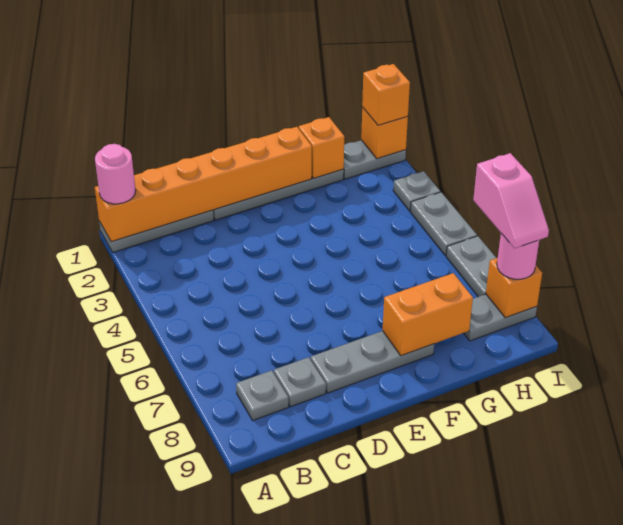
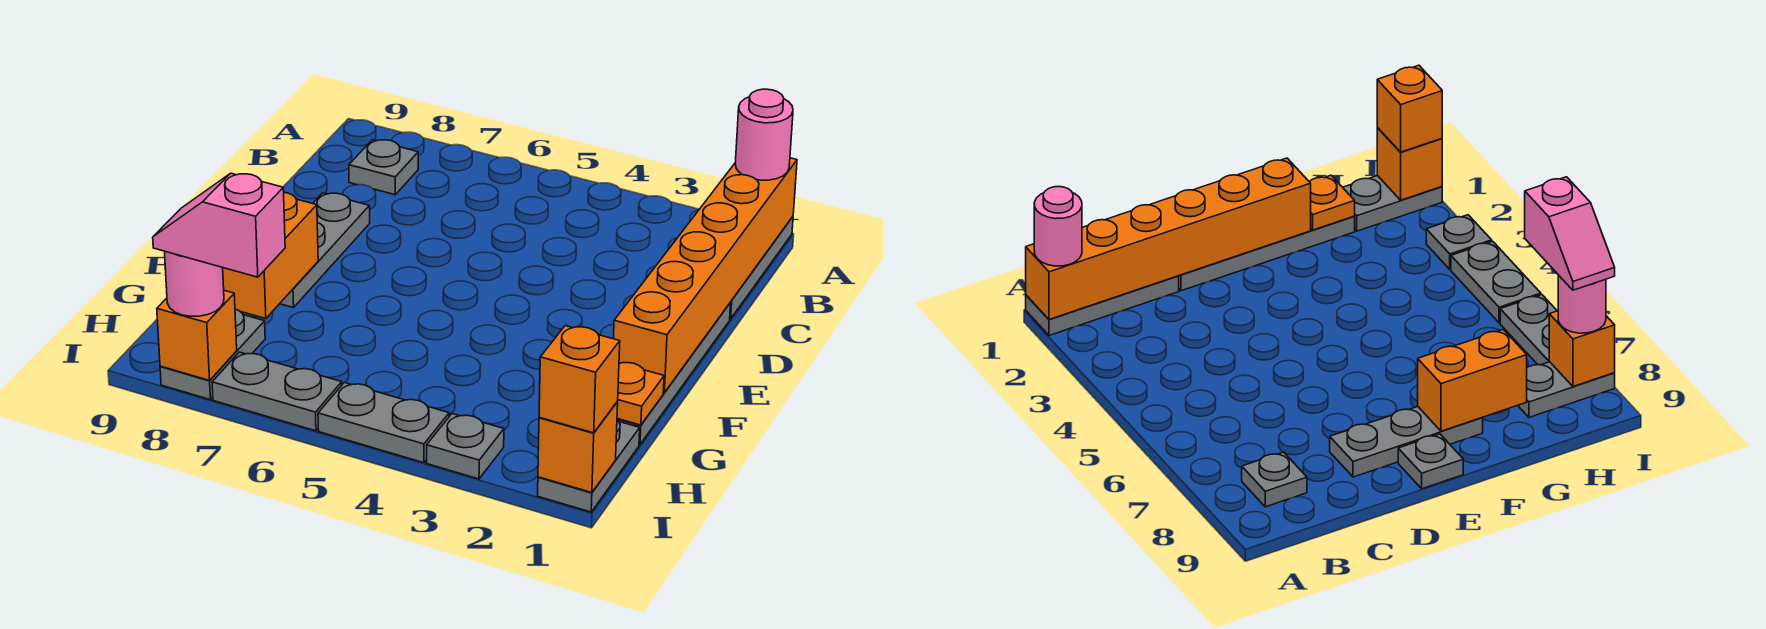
grey 1x1 plate [274,357,326,407] -> grey 1x1 plate moved to [1398,434,1463,489]
orange 1x1 brick [299,117,344,178] -> orange 1x1 plate [617,363,664,425]

